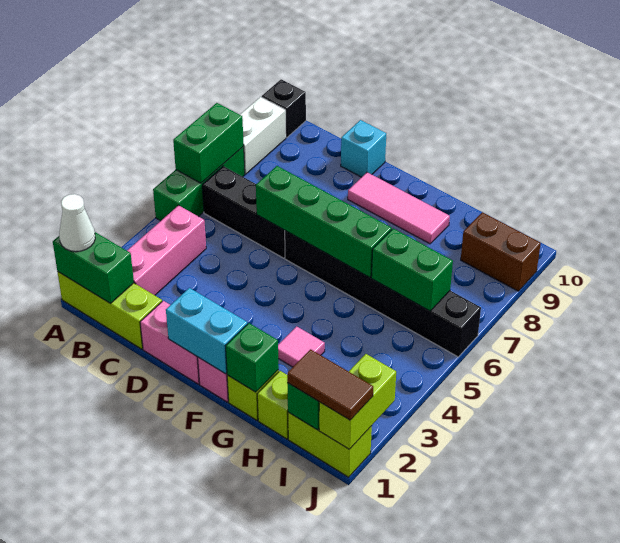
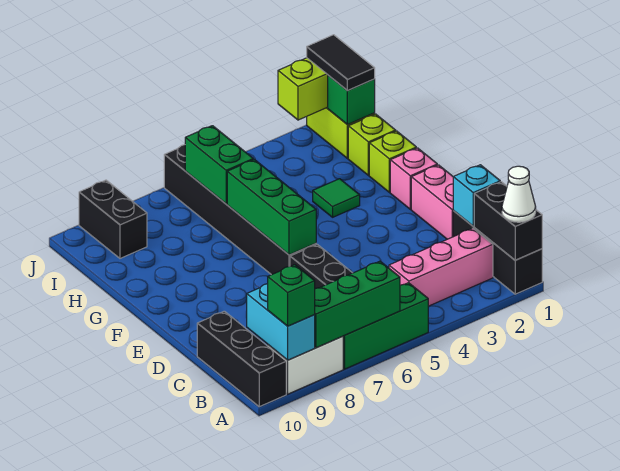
lime 1x3 brick [57,271,162,349] -> black 1x3 brick [453,211,542,294]
green 1x2 brick [53,232,134,304] -> black 1x2 brick [474,182,542,260]
green 1x2 brick [173,103,244,183] -> green 1x3 brick [314,261,400,348]
black 1x1 brick [262,79,306,138] -> black 1x3 brick [197,311,286,407]
green 1x4 brick [256,166,392,278] -> green 1x3 brick [227,159,316,255]
cyan 1x1 brick [341,120,386,177] -> cyan 1x1 brick moved to [453,165,500,226]
cyan 1x2 brick [166,288,247,374] -> cyan 1x2 brick moved to [246,284,315,360]
pink 1x3 tile [348,172,450,244] -> none
green 1x1 brick [226,323,279,392] -> green 1x1 brick moved to [268,265,315,326]
pink 1x1 tile [278,326,325,367] -> green 1x1 tile [313,179,360,217]
brown 1x2 tile [287,349,373,420] -> black 1x2 tile [307,35,375,91]
brown 1x2 brick [461,212,541,291] -> black 1x2 brick [79,180,147,258]

